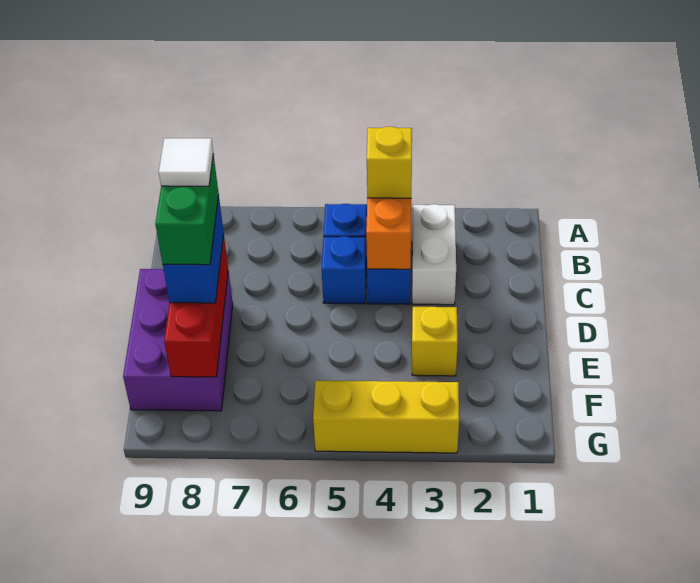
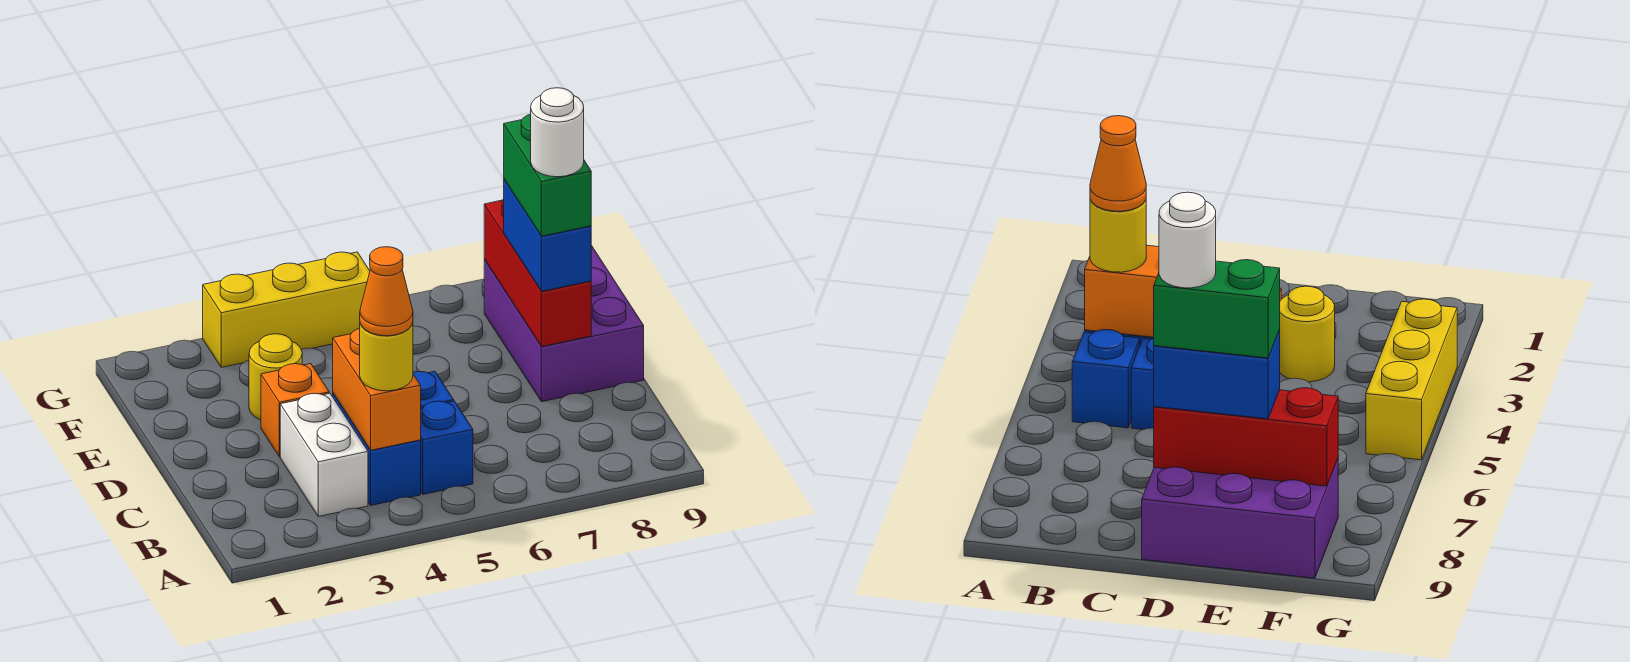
yellow 1x1 brick [367,126,412,198] -> yellow 1x1 round brick [360,322,413,391]
none -> orange 1x1 cone [360,247,413,336]
none -> orange 1x1 brick [261,364,329,457]
white 1x1 tile [159,138,213,186] -> white 1x1 round brick [531,88,584,177]
yellow 1x1 brick [412,307,458,376] -> yellow 1x1 round brick [249,334,302,420]

